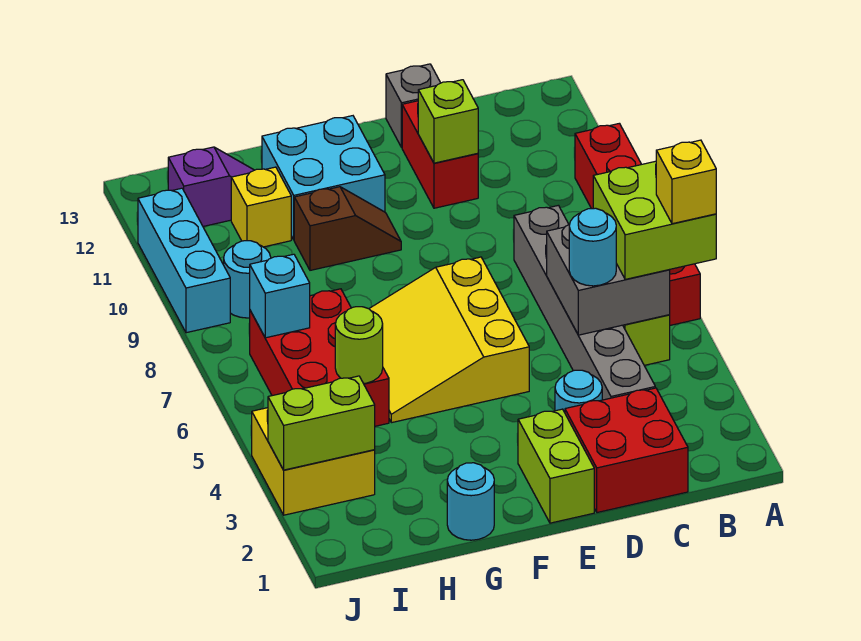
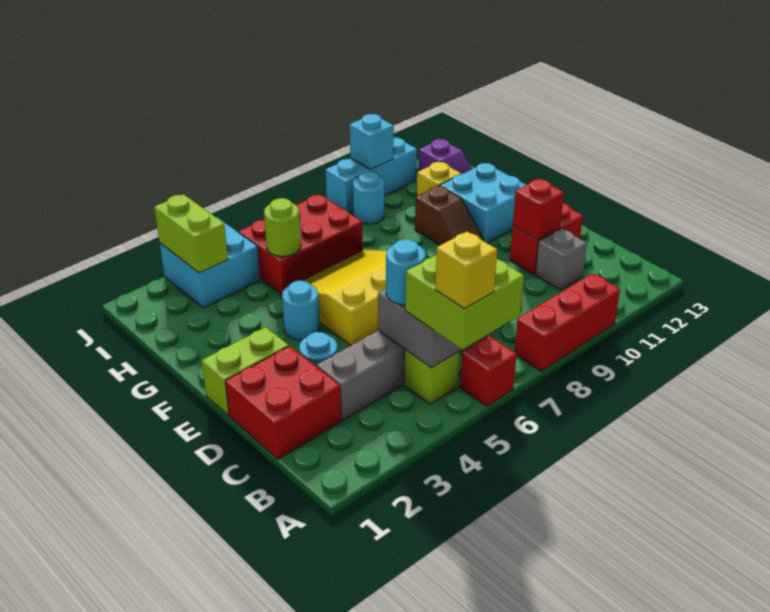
lime 1x1 brick [418,80,478,163] -> red 1x1 brick [513,179,564,240]
grey 1x1 brick [386,64,440,147] -> grey 1x1 brick moved to [535,229,587,290]
cyan 1x1 round brick [447,463,494,540] -> cyan 1x1 round brick moved to [282,281,320,340]
yellow 2x2 brick [252,408,375,515] -> cyan 2x2 brick [160,218,260,308]
cyan 1x1 brick [250,254,310,338] -> cyan 1x1 brick moved to [350,114,394,170]

